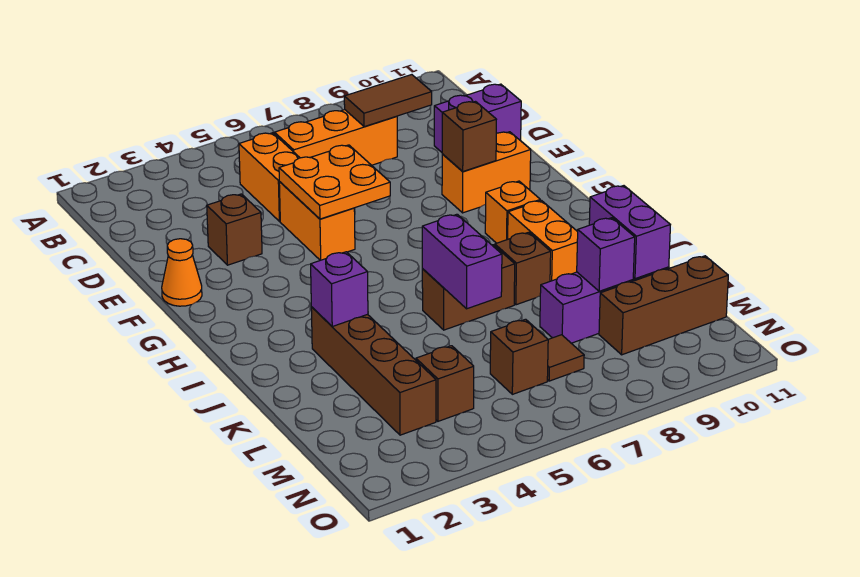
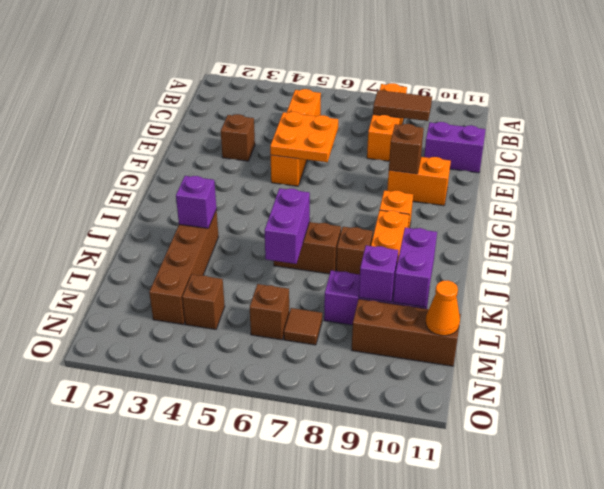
orange 1x3 brick [274,110,397,165] -> orange 1x3 brick turned to [367,83,407,161]
orange 1x1 cone [162,239,202,306] -> orange 1x1 cone moved to [426,281,460,336]

